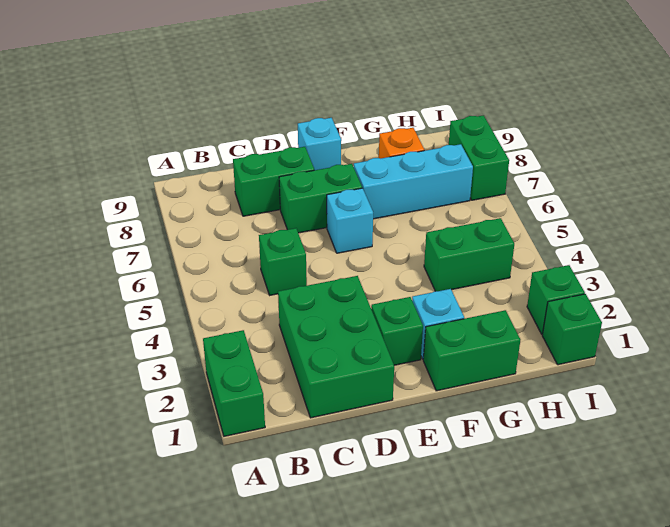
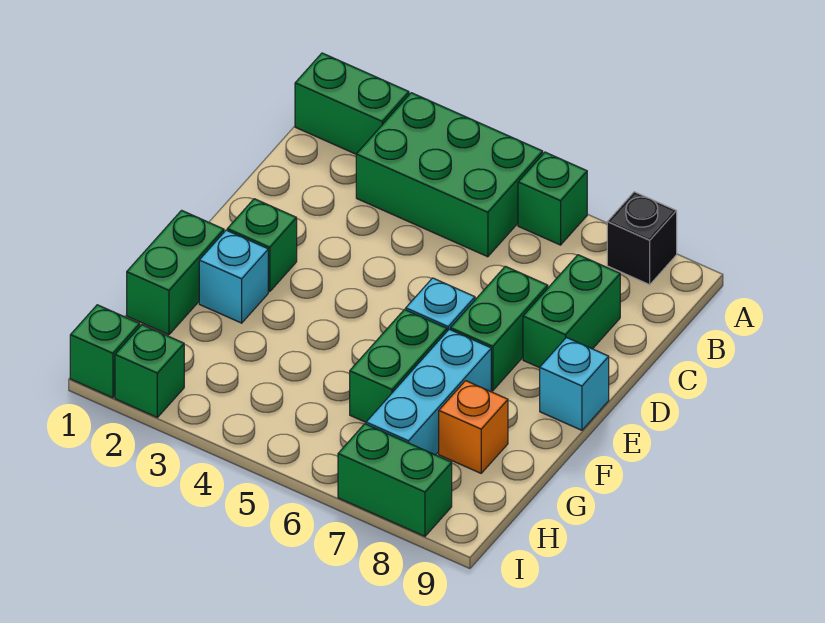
none -> black 1x1 brick [607,192,677,285]
green 2x3 brick [278,276,394,418] -> green 2x3 brick moved to [356,93,543,257]
green 1x1 brick [259,228,307,295] -> green 1x1 brick moved to [518,152,587,245]
green 1x2 brick [424,218,514,291] -> green 1x2 brick moved to [350,310,447,422]

